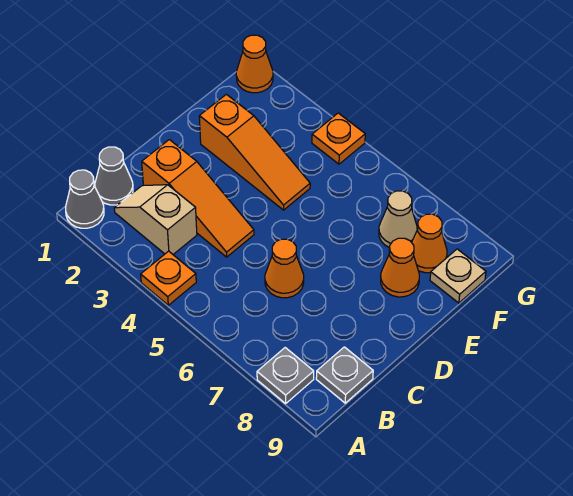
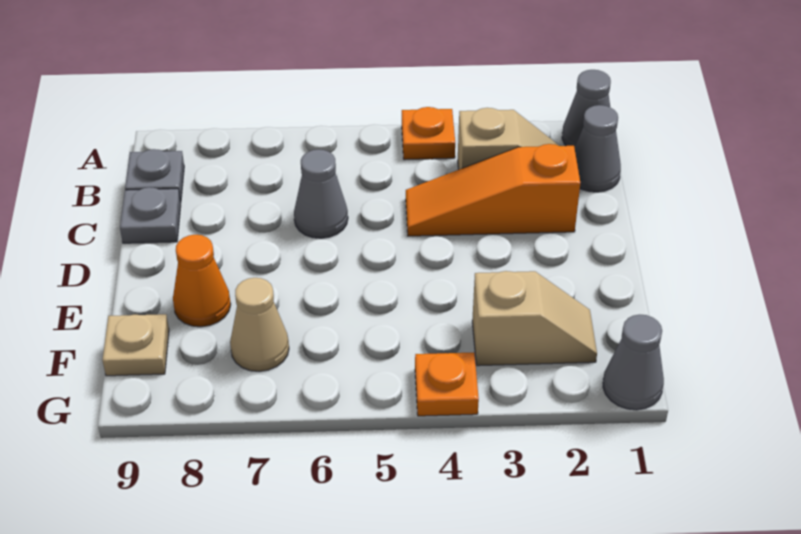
grey 1x1 plate [257,348,314,403] -> grey 1x1 plate moved to [120,187,181,243]
orange 1x1 cone [265,239,304,298] -> grey 1x1 cone [294,149,348,238]
orange 1x3 slope [199,94,310,210] -> none
none -> tan 1x2 slope [472,271,597,366]
orange 1x1 cone [412,214,447,273] -> none
orange 1x1 cone [236,35,273,93] -> grey 1x1 cone [603,315,664,410]

